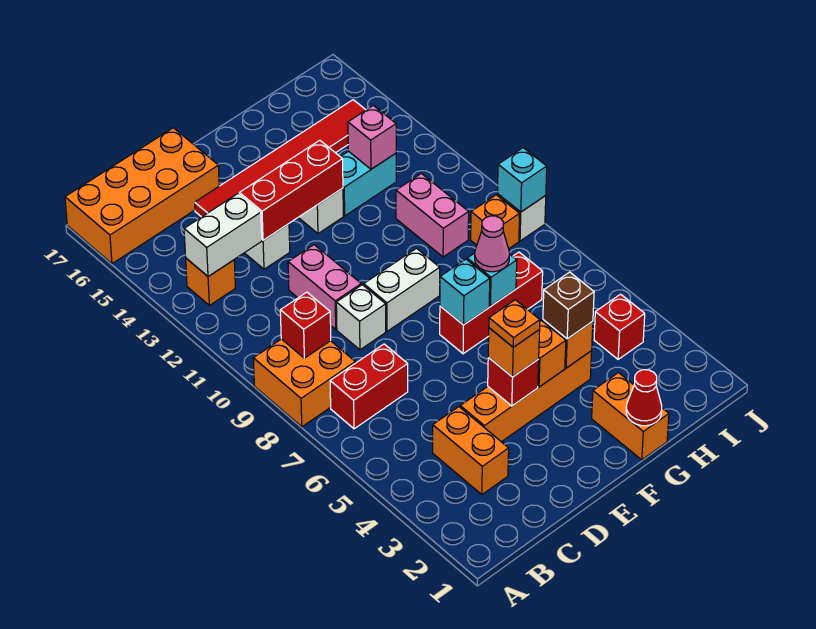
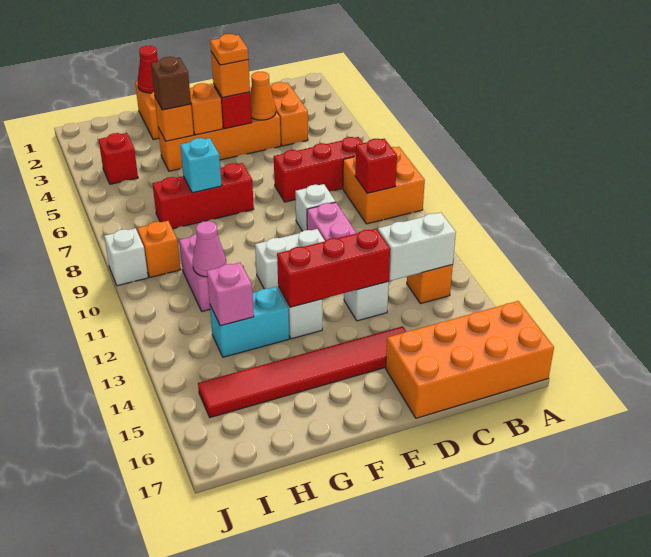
red 1x2 brick [330,344,408,429] -> red 1x3 brick [274,137,363,202]
none -> orange 1x1 cone [250,72,276,120]
white 1x2 brick [364,248,440,331] -> white 1x2 brick moved to [255,229,325,289]
cyan 1x1 brick [440,259,490,325] -> none
pink 1x1 cone [475,216,510,272] -> pink 1x1 cone moved to [193,221,226,277]
cyan 1x1 brick [498,148,547,212] -> none

